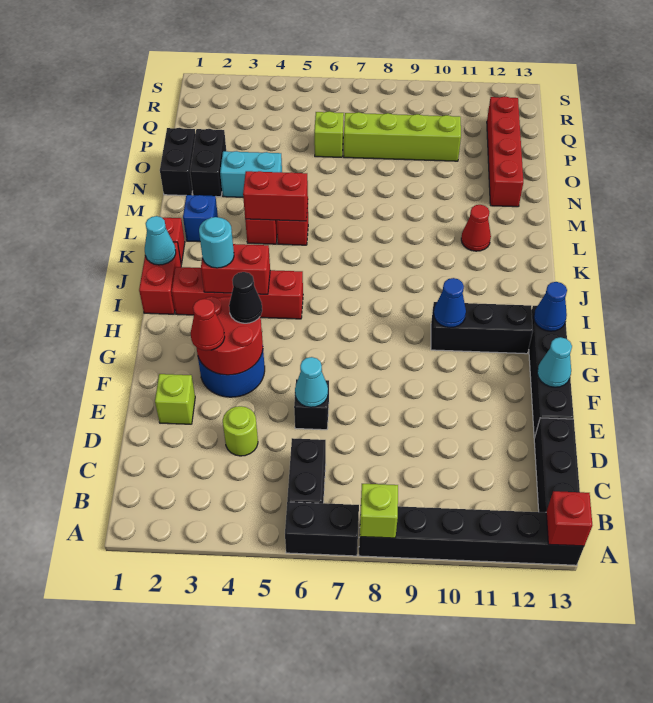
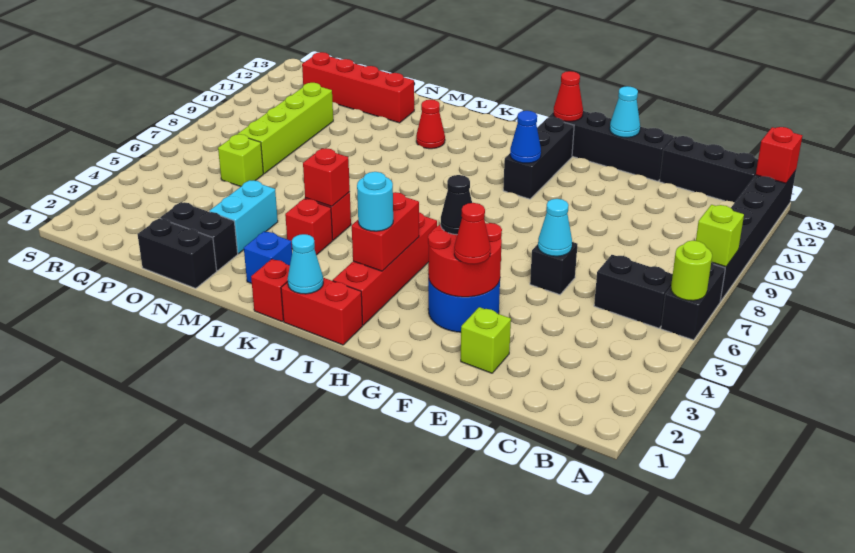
lime 1x1 round brick [223,406,258,456] -> lime 1x1 round brick moved to [671,241,712,301]
blue 1x1 cone [534,282,567,331] -> red 1x1 cone [553,71,583,121]
red 1x2 brick [243,171,308,221] -> red 1x1 brick [303,148,350,206]

